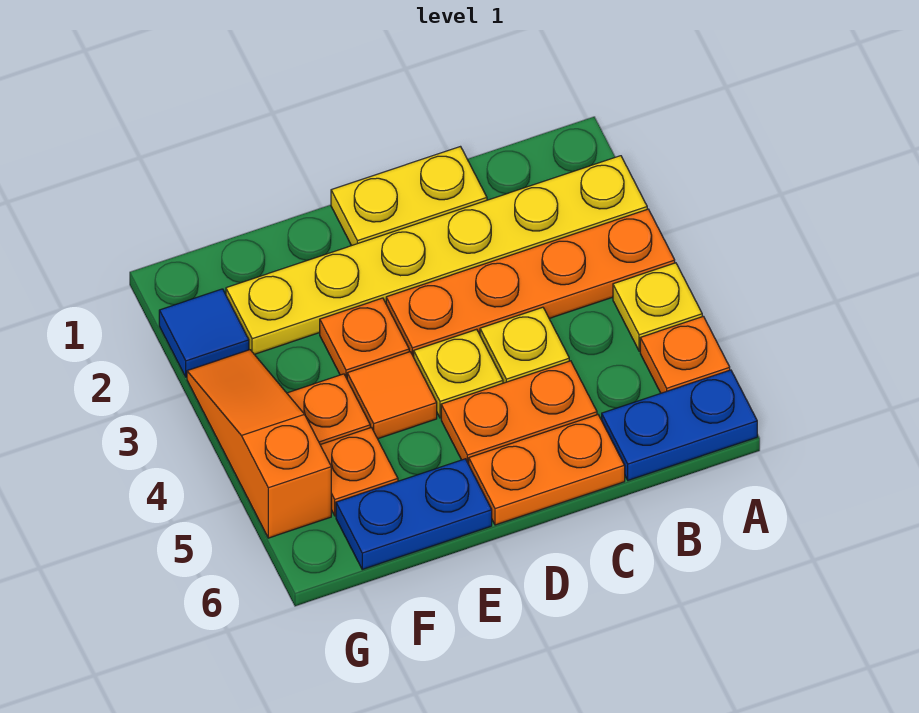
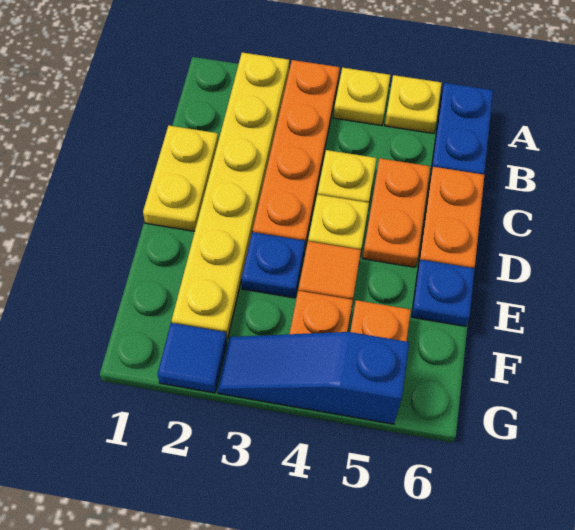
orange 1x1 plate [640,316,730,393] -> yellow 1x1 plate [385,75,442,133]
orange 1x1 plate [320,298,409,378] -> blue 1x1 plate [241,232,305,298]
blue 1x2 plate [336,459,492,569] -> blue 1x1 plate [411,260,475,326]
orange 1x3 slope [187,350,331,538] -> blue 1x3 slope [218,332,409,424]

